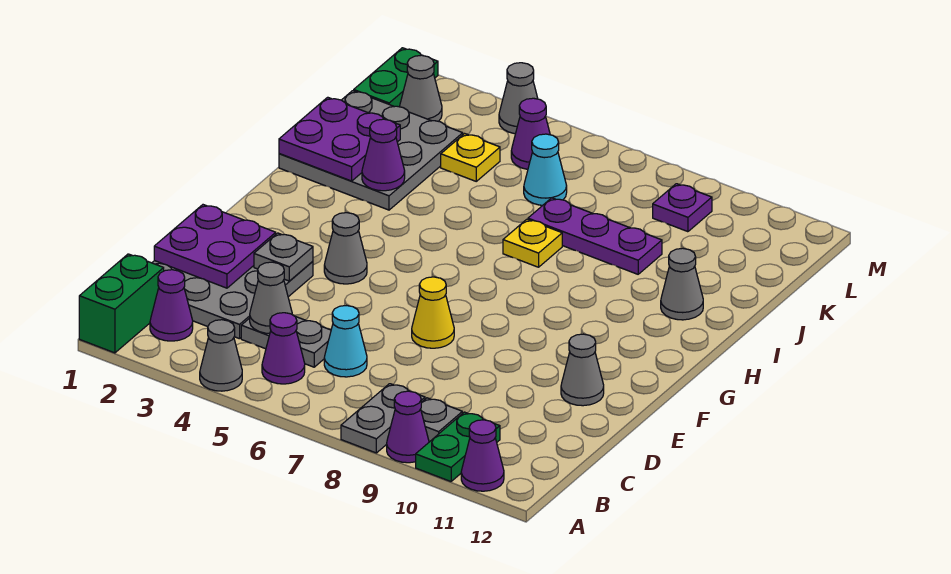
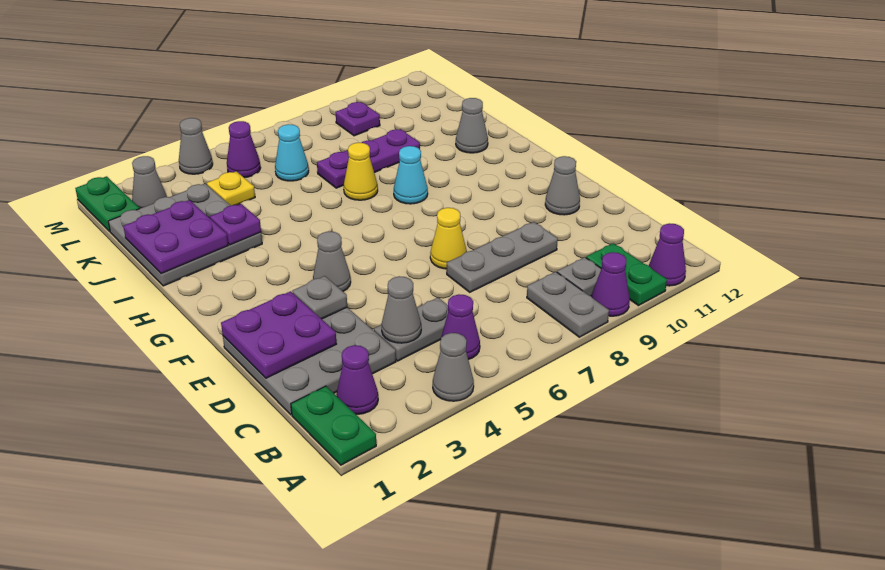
green 1x2 brick [79,254,164,353] -> green 1x2 plate [291,386,376,465]
cyan 1x1 cone [324,306,367,377] -> cyan 1x1 cone moved to [394,146,428,204]
none -> grey 1x3 plate [447,222,558,292]
purple 1x1 cone [362,119,405,191] -> purple 1x1 plate [210,204,261,245]
yellow 1x1 plate [503,219,562,267] -> yellow 1x1 cone [344,143,378,200]

